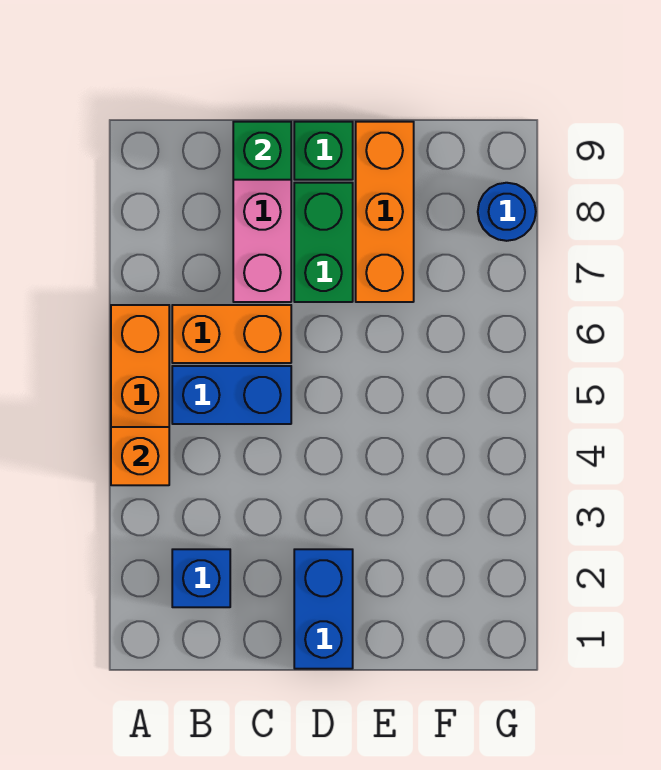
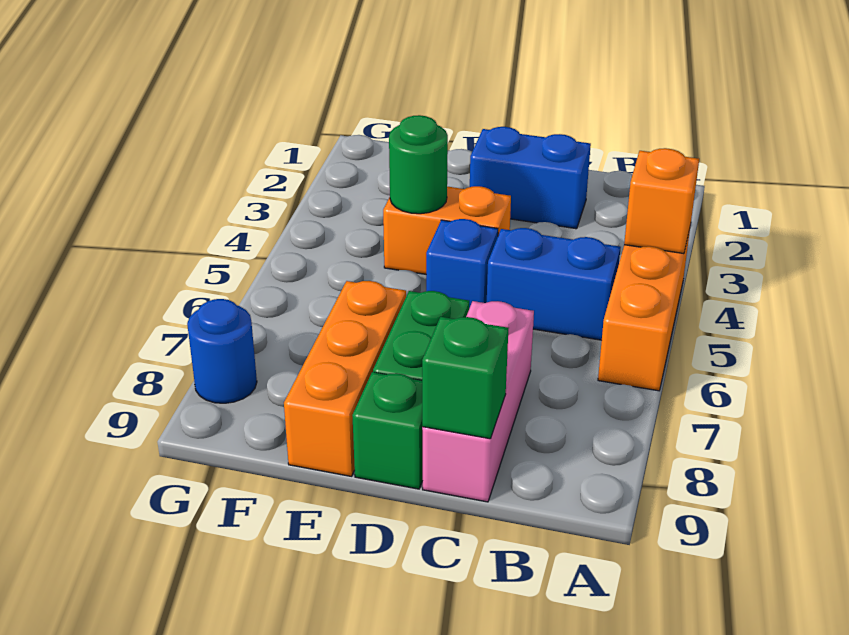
blue 1x1 brick [172,549,230,607] -> blue 1x1 brick moved to [426,219,498,308]
orange 1x2 brick [172,305,291,363] -> orange 1x2 brick moved to [383,186,511,274]
blue 1x2 brick [294,549,353,669] -> blue 1x2 brick turned to [470,127,591,229]
none -> green 1x1 round brick [389,115,448,214]

